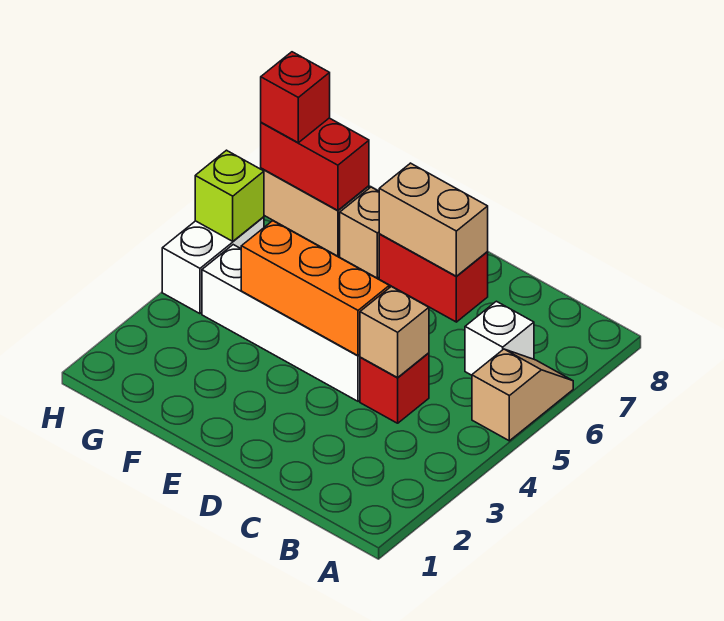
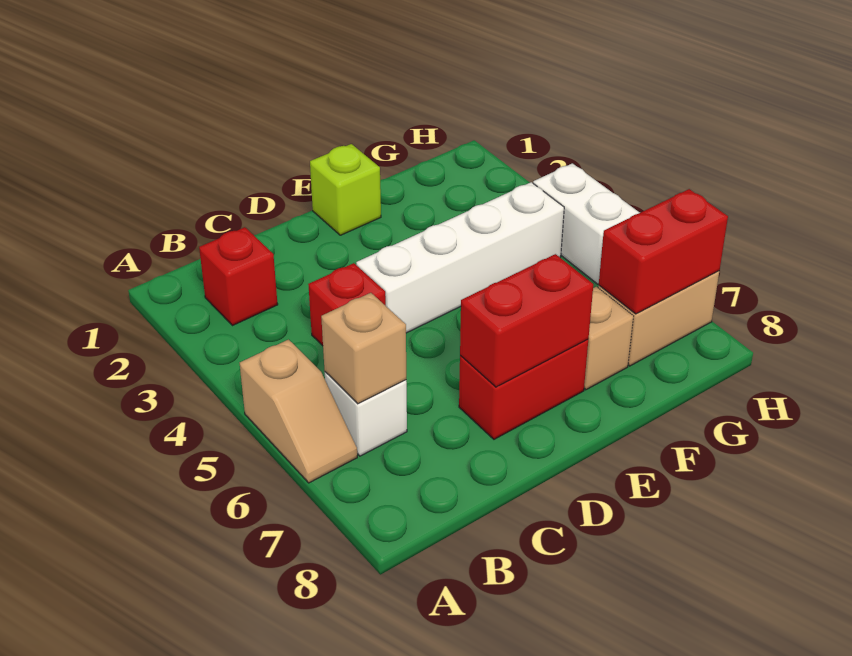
tan 1x1 brick [360,286,429,378] -> tan 1x1 brick moved to [321,293,406,404]
orange 1x3 brick [241,221,389,356] -> none
tan 1x2 brick [379,163,488,276] -> red 1x2 brick [460,254,593,387]
lime 1x1 brick [195,150,264,241] -> lime 1x1 brick moved to [310,144,381,235]
red 1x1 brick [261,52,330,143] -> red 1x1 brick moved to [199,227,278,326]

